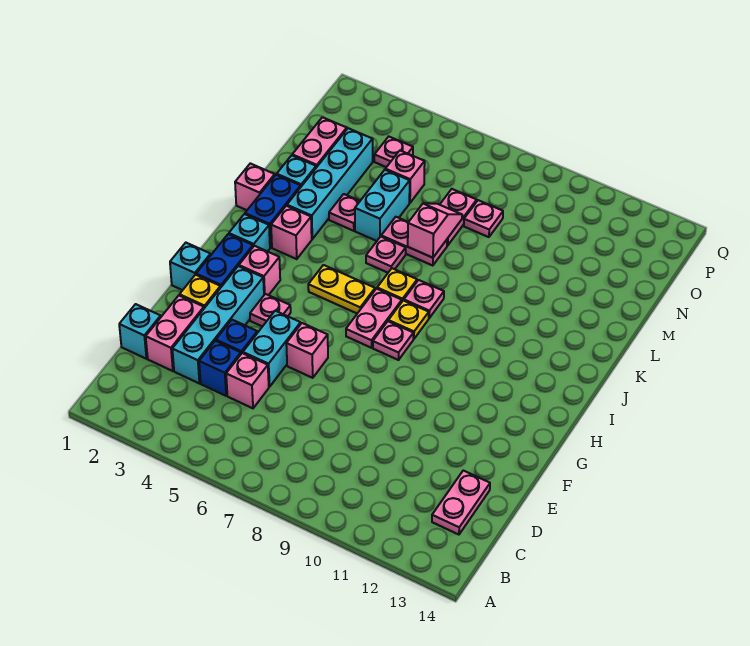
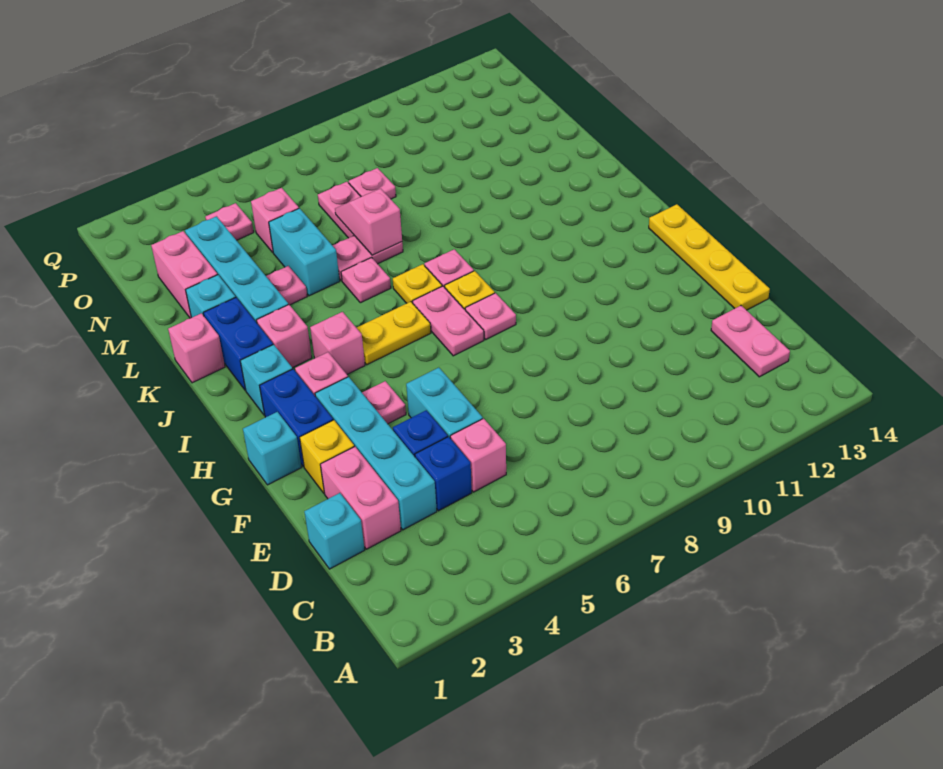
none -> yellow 1x4 plate [649,204,770,310]
pink 1x1 brick [286,323,328,378] -> pink 1x1 brick moved to [310,312,365,374]

